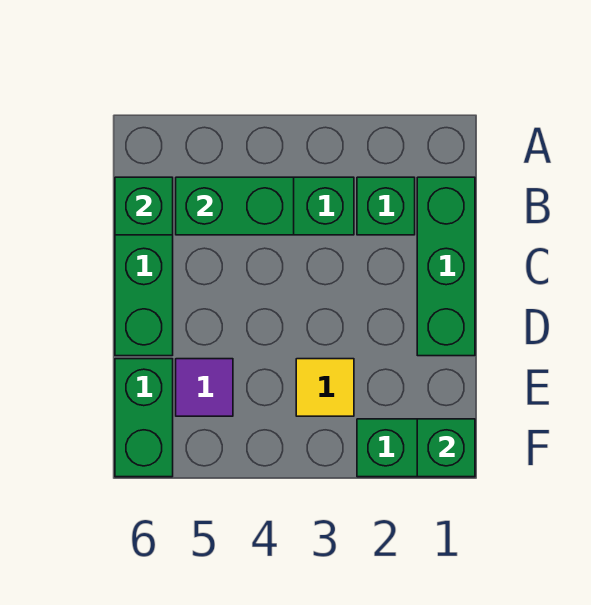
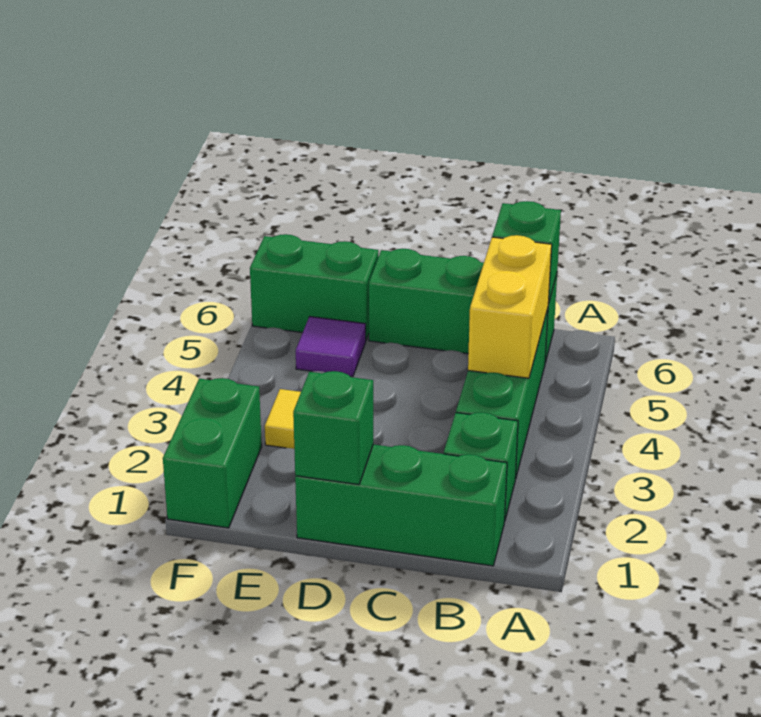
green 1x2 brick [176,177,294,235] -> yellow 1x2 brick [468,235,552,378]
green 1x1 brick [417,419,475,477] -> green 1x1 brick moved to [293,371,373,485]

